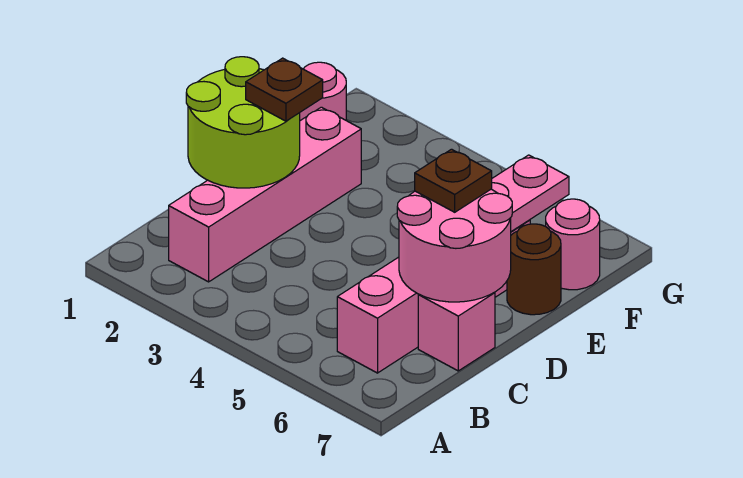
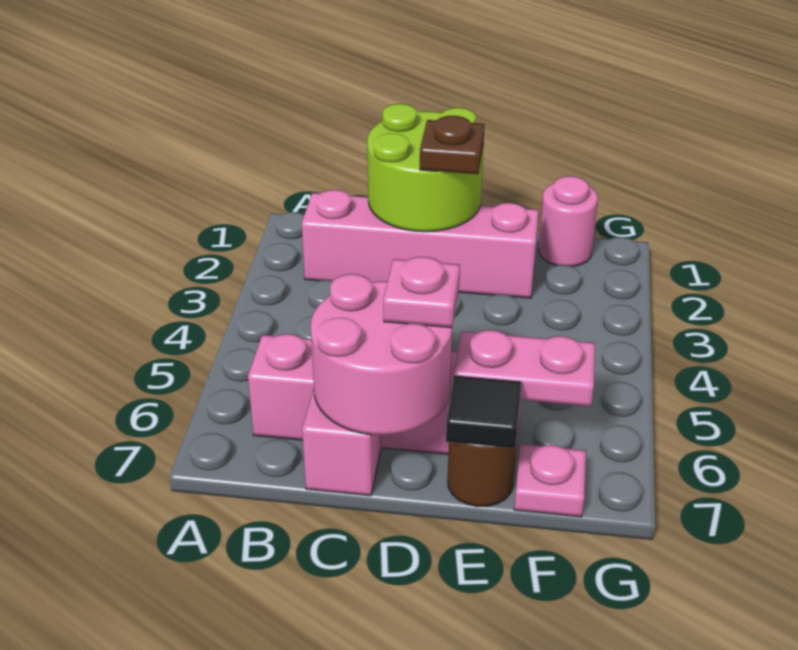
brown 1x1 plate [415,149,492,212] -> pink 1x1 plate [383,257,460,328]
none -> black 1x1 tile [446,375,522,448]
pink 1x1 round brick [546,199,600,290] -> pink 1x1 plate [514,444,586,517]

